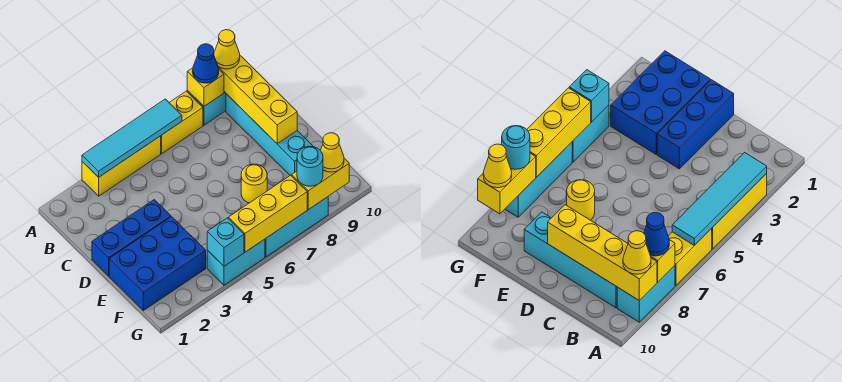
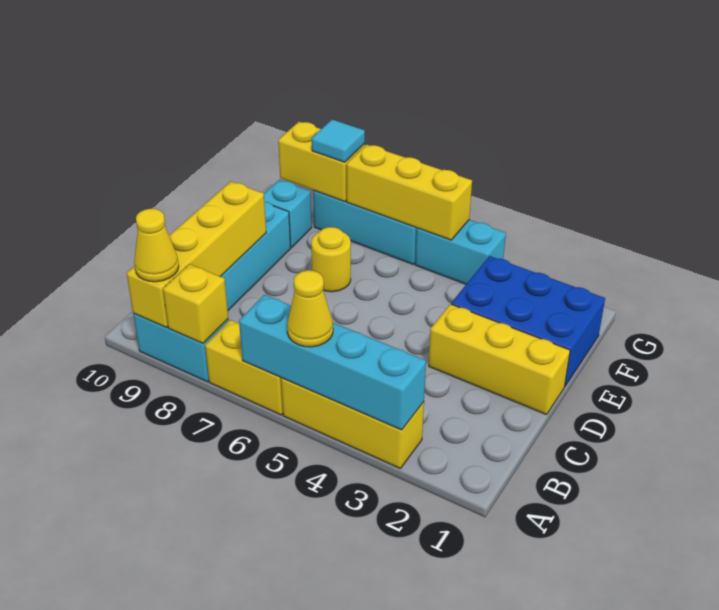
cyan 1x4 tile [82,99,182,177] -> cyan 1x4 brick [239,295,426,430]
blue 1x1 cone [193,44,219,83] -> none
blue 1x3 brick [92,200,171,276] -> yellow 1x3 brick [429,304,570,415]
cyan 1x1 brick [207,218,244,266] -> cyan 1x1 brick moved to [264,180,312,247]
cyan 1x1 round brick [297,146,323,186] -> cyan 1x1 tile [312,120,365,162]
yellow 1x1 cone [321,133,344,172] -> yellow 1x1 cone moved to [287,270,333,347]

